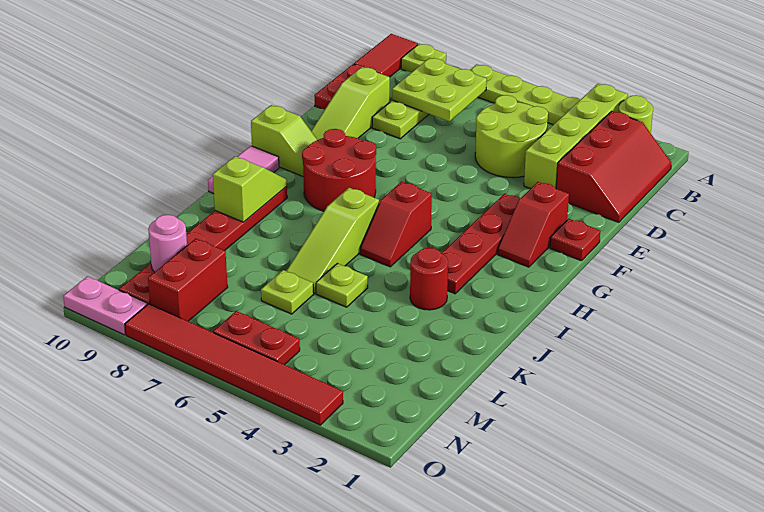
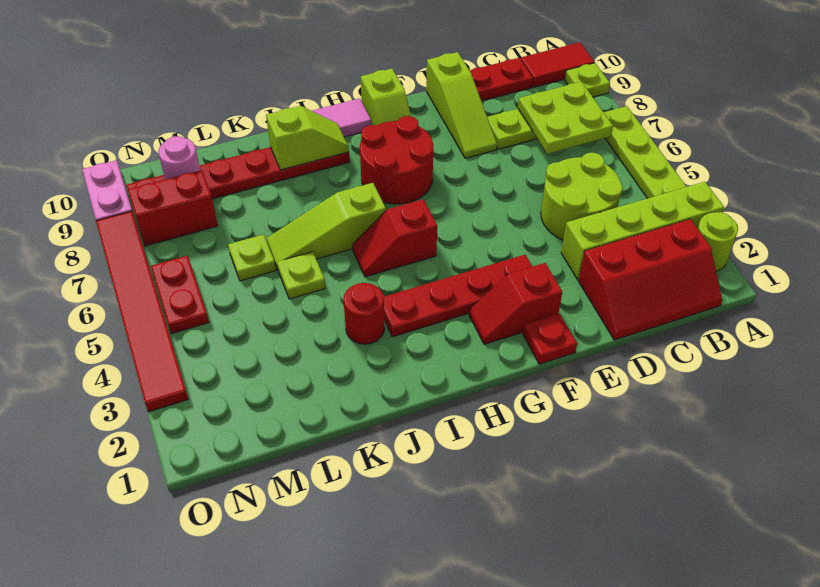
lime 1x3 slope [311,67,390,140] -> lime 1x3 slope turned to [426,52,497,158]

